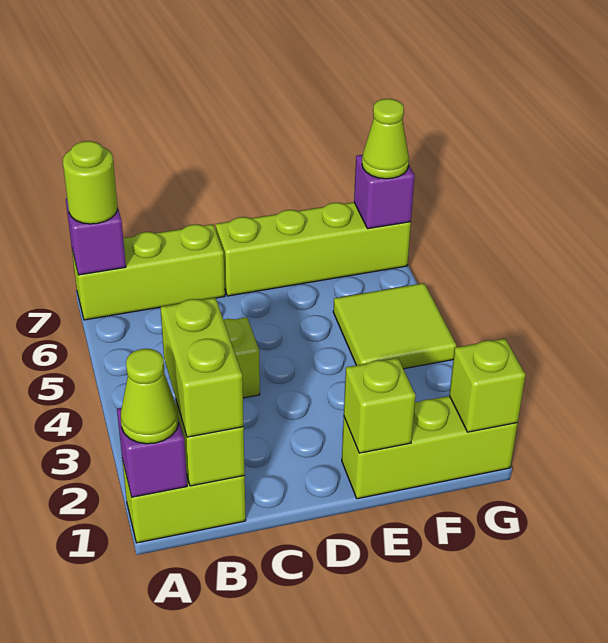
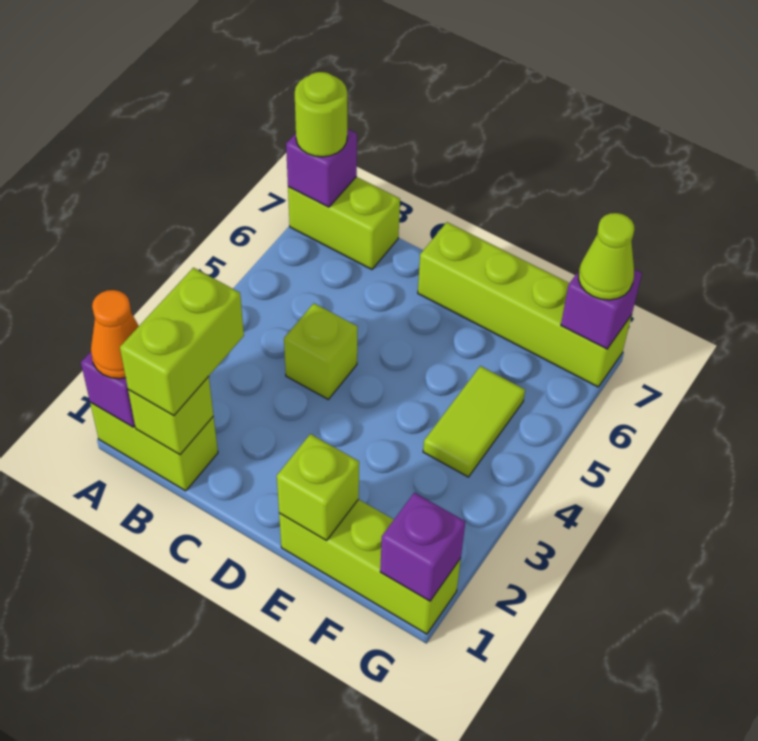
lime 1x1 cone [121,349,179,444] -> orange 1x1 cone [91,290,139,379]
lime 1x3 brick [72,224,225,320] -> lime 1x2 brick [288,177,400,269]
lime 2x2 tile [333,283,457,369] -> lime 1x2 tile [423,366,525,477]
lime 1x1 brick [449,339,525,432] -> purple 1x1 brick [380,493,465,601]

